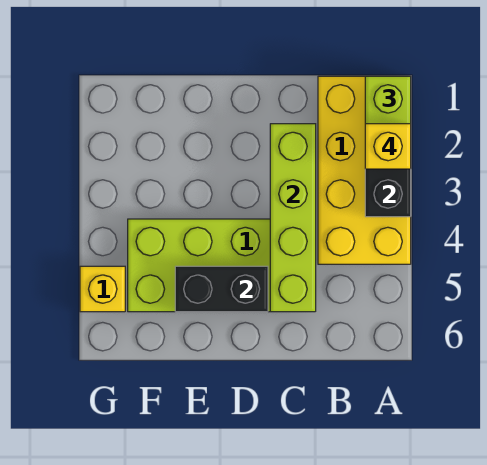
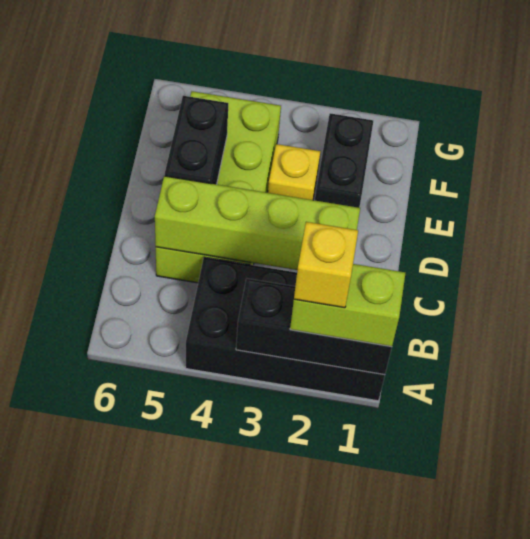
yellow 2x4 brick [318,76,411,264] -> black 2x4 brick [186,257,385,401]
none -> black 1x2 brick [315,113,373,208]
yellow 1x1 brick [80,266,125,312] -> yellow 1x1 brick moved to [268,144,320,200]

